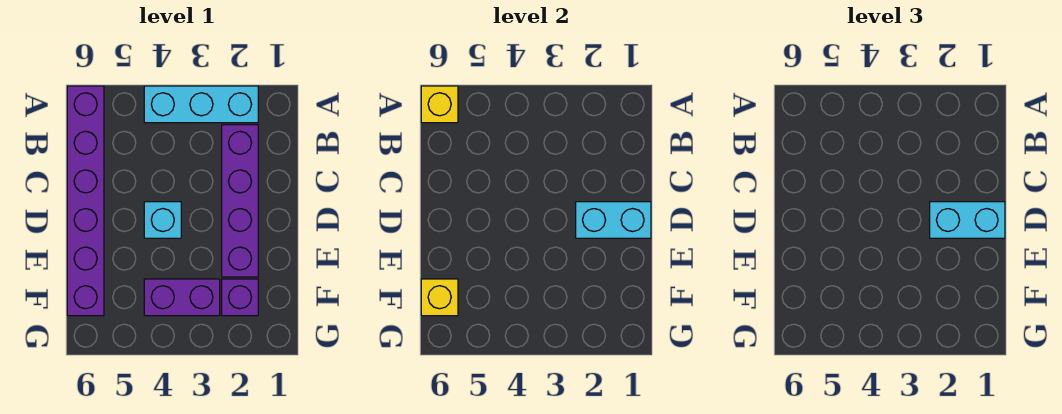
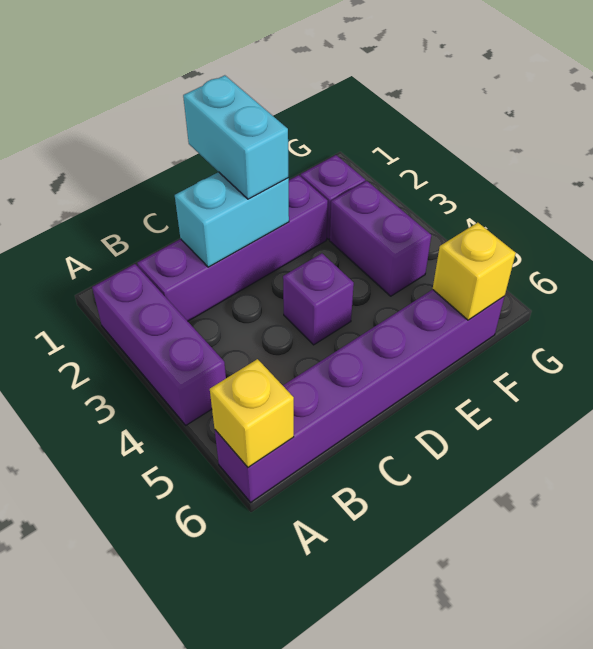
cyan 1x3 brick [144,86,258,123] -> purple 1x3 brick [92,264,226,425]
cyan 1x2 brick [576,202,651,238] -> cyan 1x2 brick turned to [175,172,289,267]
cyan 1x1 brick [144,202,181,238] -> purple 1x1 brick [283,253,354,345]

